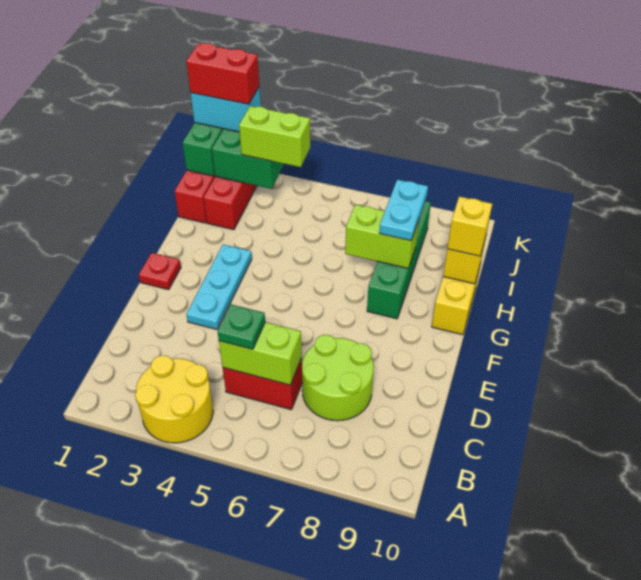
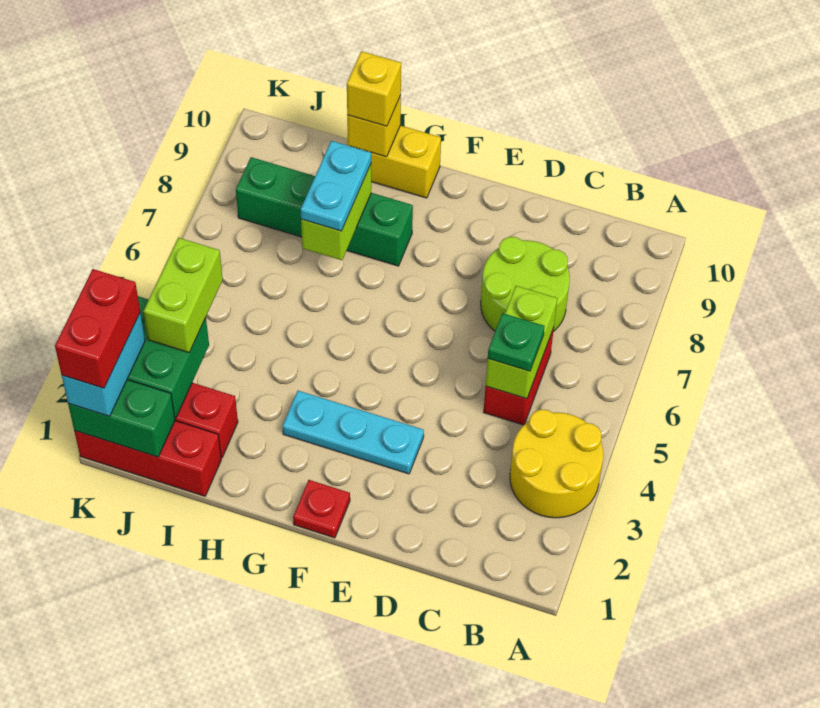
cyan 1x2 plate [379,180,428,241] -> cyan 1x2 plate turned to [301,141,371,231]

